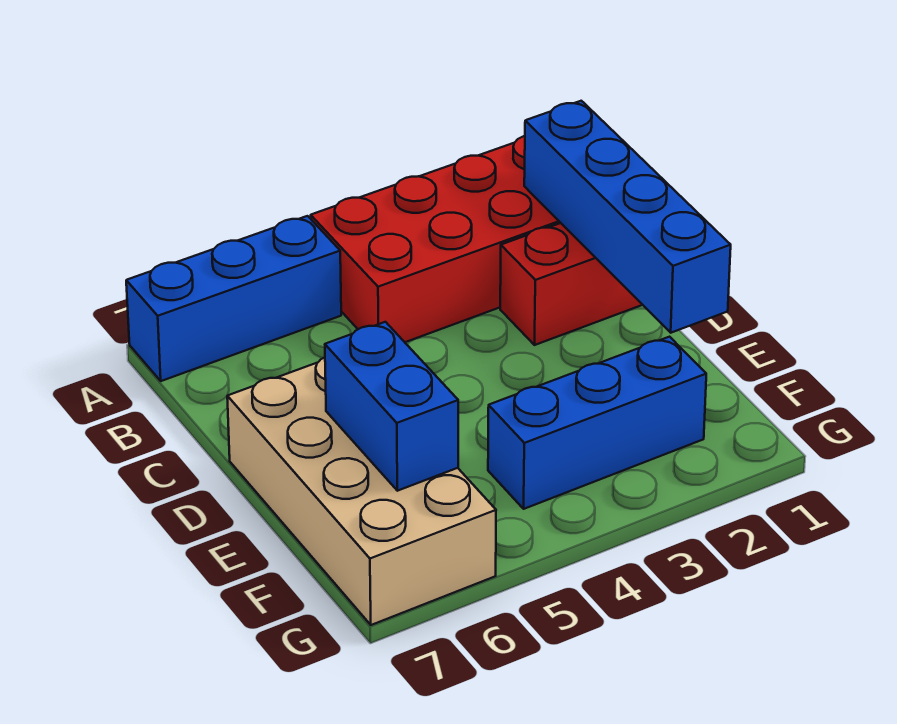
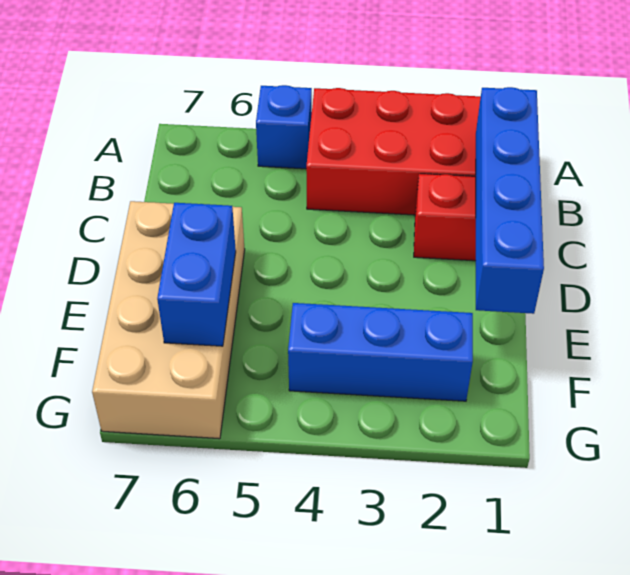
blue 1x3 brick [126,216,341,381] -> blue 1x1 brick [256,85,312,169]

